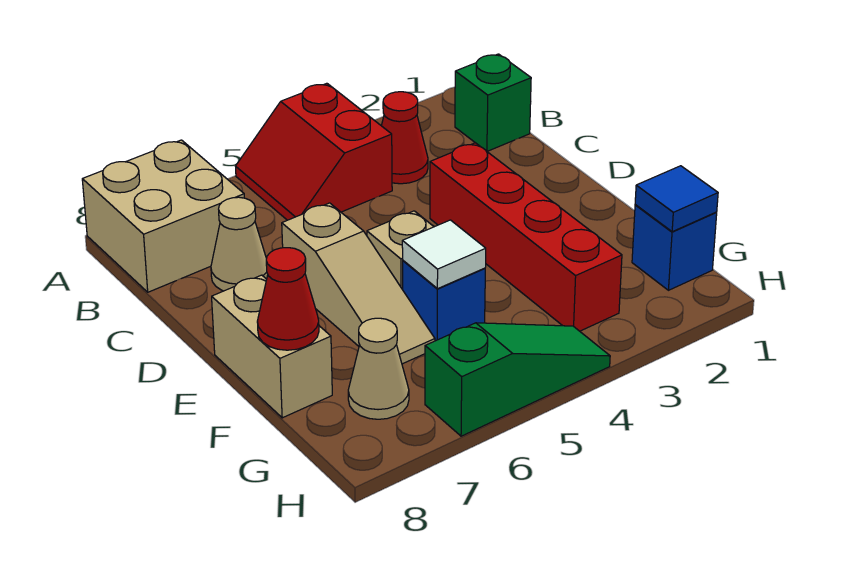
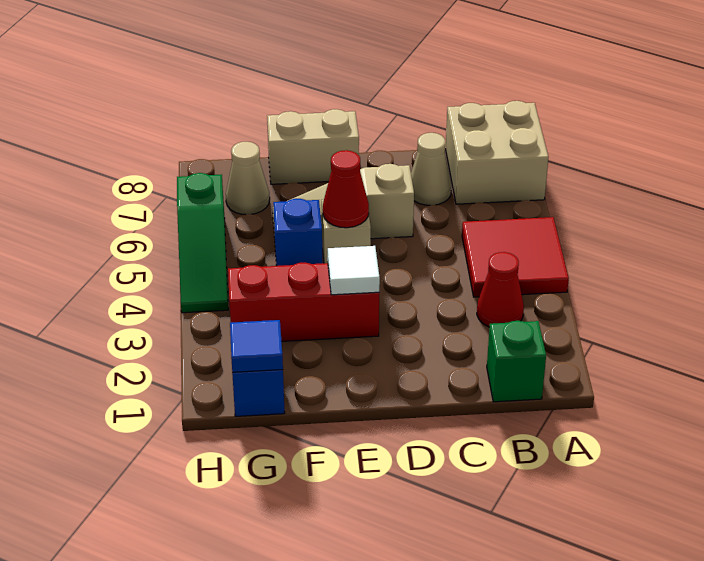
red 2x2 slope [235,83,392,220] -> red 2x2 tile [462,217,569,297]
red 1x4 brick [430,143,622,331] -> red 1x3 brick [228,263,379,341]
white 1x1 tile [402,220,486,289] -> white 1x1 tile moved to [328,246,380,295]
red 1x1 cone [257,248,319,350] -> red 1x1 cone moved to [323,150,369,228]

